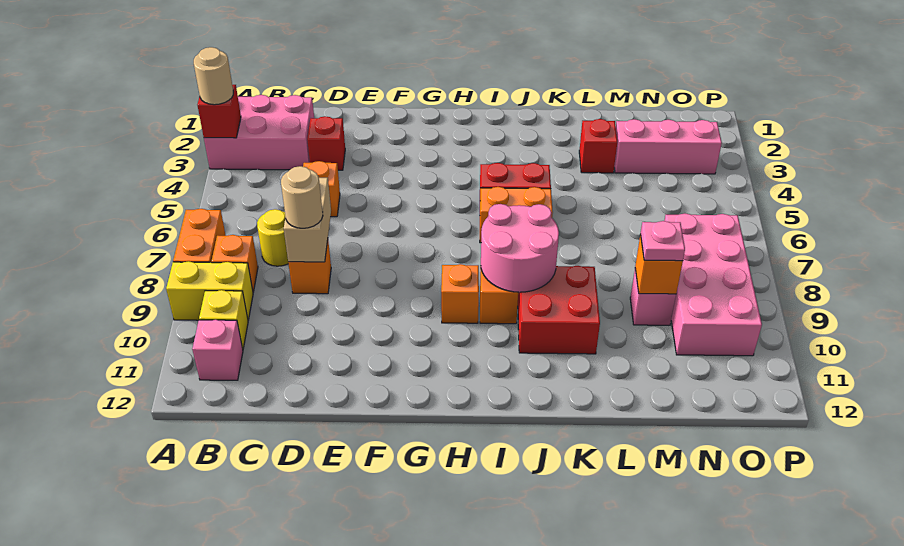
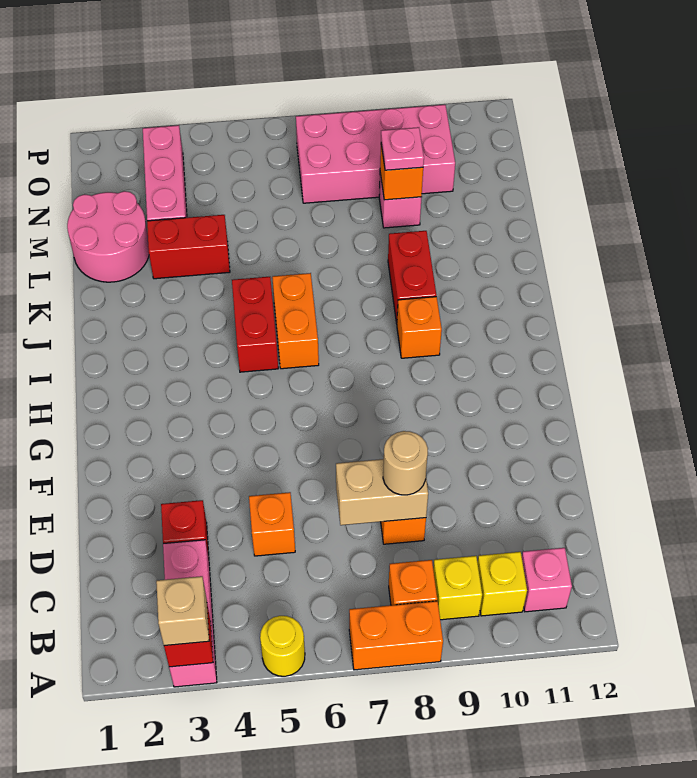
pink 2x3 brick [204,95,314,170] -> pink 1x3 brick [163,540,217,687]
tan 1x1 round brick [194,47,233,105] -> tan 1x1 brick [156,576,209,646]
yellow 1x2 brick [166,261,253,320] -> yellow 1x1 brick [433,556,482,620]
yellow 1x1 round brick [257,209,288,266] -> yellow 1x1 round brick moved to [260,616,305,676]
orange 1x1 brick [441,264,479,323] -> none
pink 2x2 round brick [481,204,559,292] -> pink 2x2 round brick moved to [67,191,149,282]
red 2x2 brick [518,266,600,354] -> red 1x2 brick [388,231,436,323]
red 1x1 brick [579,119,617,173] -> red 1x2 brick [147,215,230,279]

